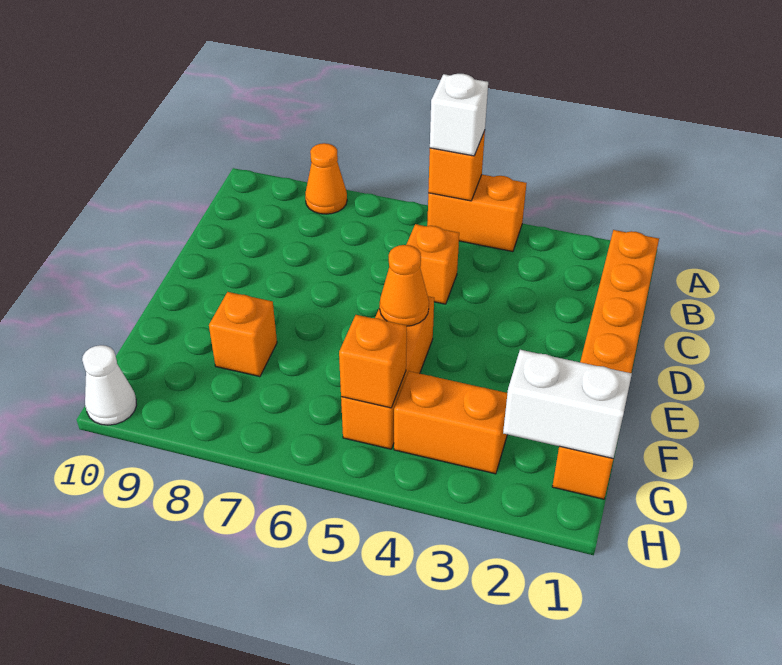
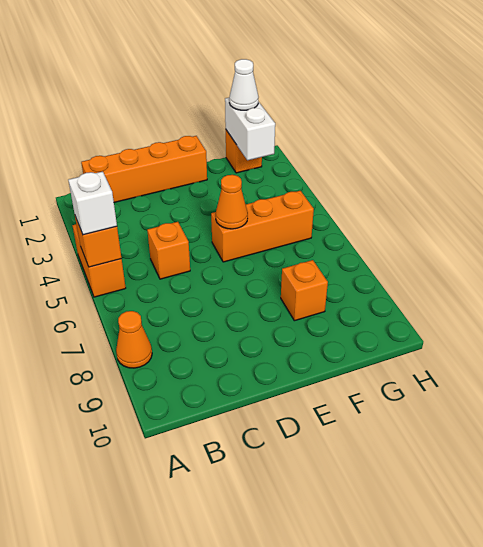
orange 1x2 brick [394,371,507,474] -> none
orange 1x1 brick [339,315,407,408] -> none
white 1x1 cone [82,345,137,425] -> white 1x1 cone moved to [229,59,258,110]

